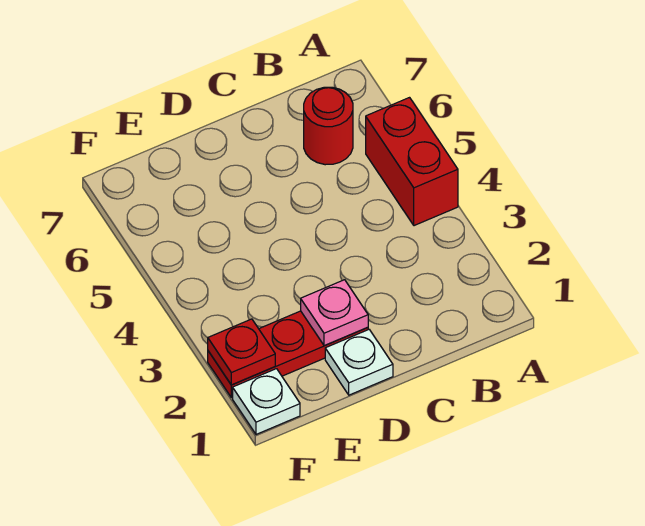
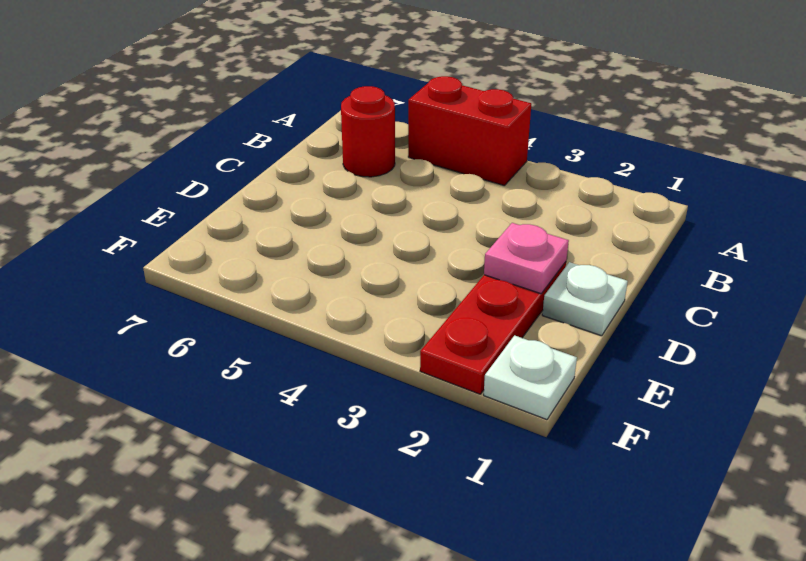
red 1x1 plate [208,319,275,385] -> none

